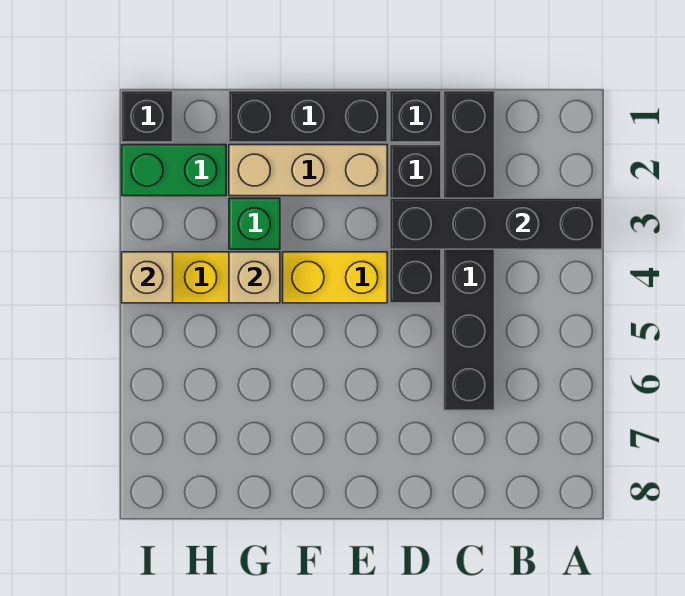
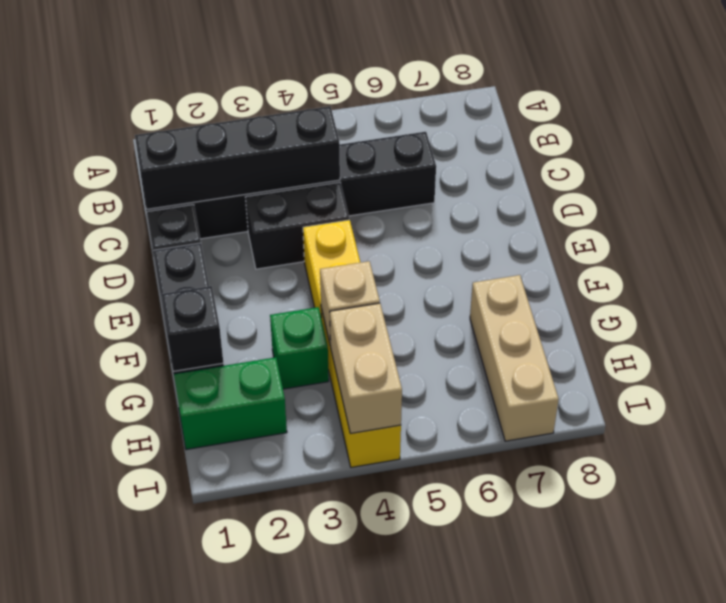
black 1x4 brick [390,198,602,249] -> black 1x4 brick turned to [135,106,340,209]
black 1x3 brick [390,145,441,303] -> black 1x2 brick [246,182,349,269]
tan 1x3 brick [229,145,387,196] -> tan 1x3 brick moved to [470,275,559,441]
green 1x2 brick [122,145,226,196] -> green 1x2 brick turned to [174,357,287,450]
black 1x1 brick [122,91,173,142] -> black 1x1 brick moved to [161,286,223,371]
tan 1x1 brick [122,252,173,303] -> tan 1x2 brick [330,303,402,433]

